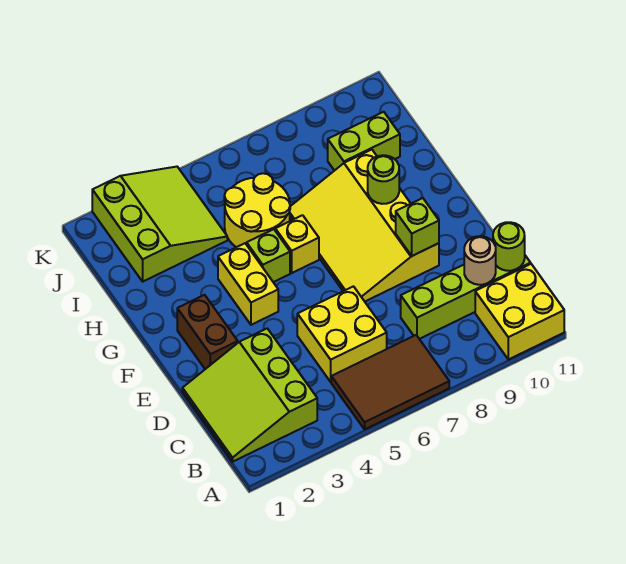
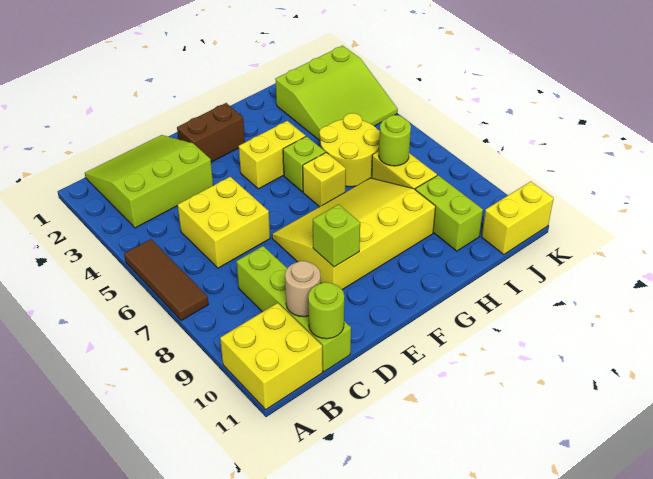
brown 2x3 tile [331,335,449,429] -> brown 1x3 tile [124,239,208,321]
lime 1x1 round brick [368,155,399,204] -> lime 1x1 round brick moved to [379,115,411,166]
none -> yellow 1x2 brick [371,151,437,189]
none -> yellow 1x2 brick [482,181,554,255]

